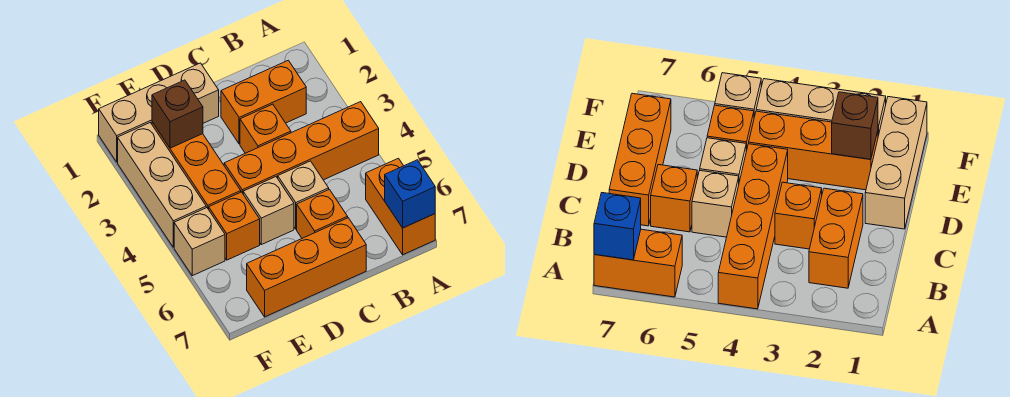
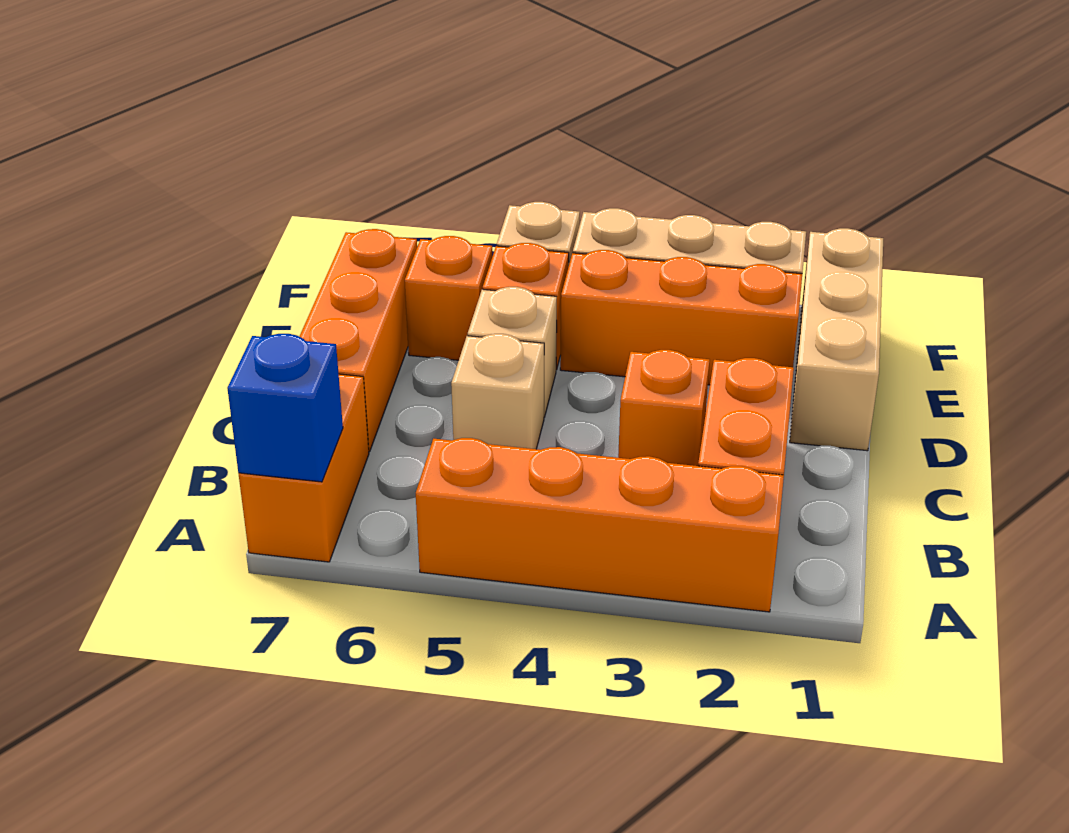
orange 1x4 brick [224,102,379,193] -> orange 1x4 brick turned to [416,438,784,612]
orange 1x2 brick [366,158,435,255] -> orange 1x2 brick turned to [239,374,369,562]
orange 1x1 brick [297,189,348,238] -> orange 1x1 brick moved to [405,236,493,360]
brown 1x1 brick [152,80,203,148] -> none

